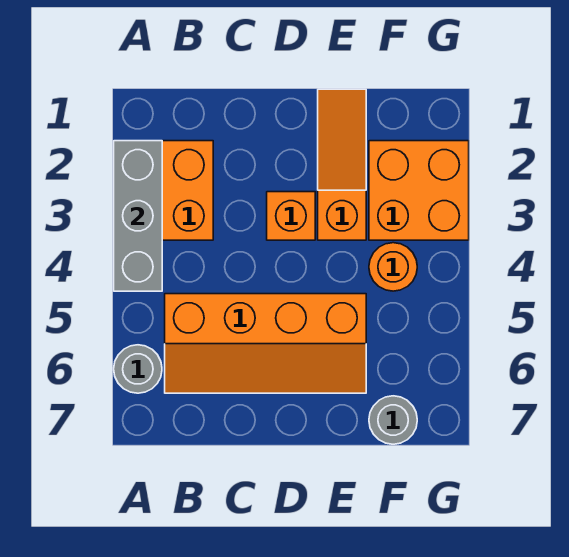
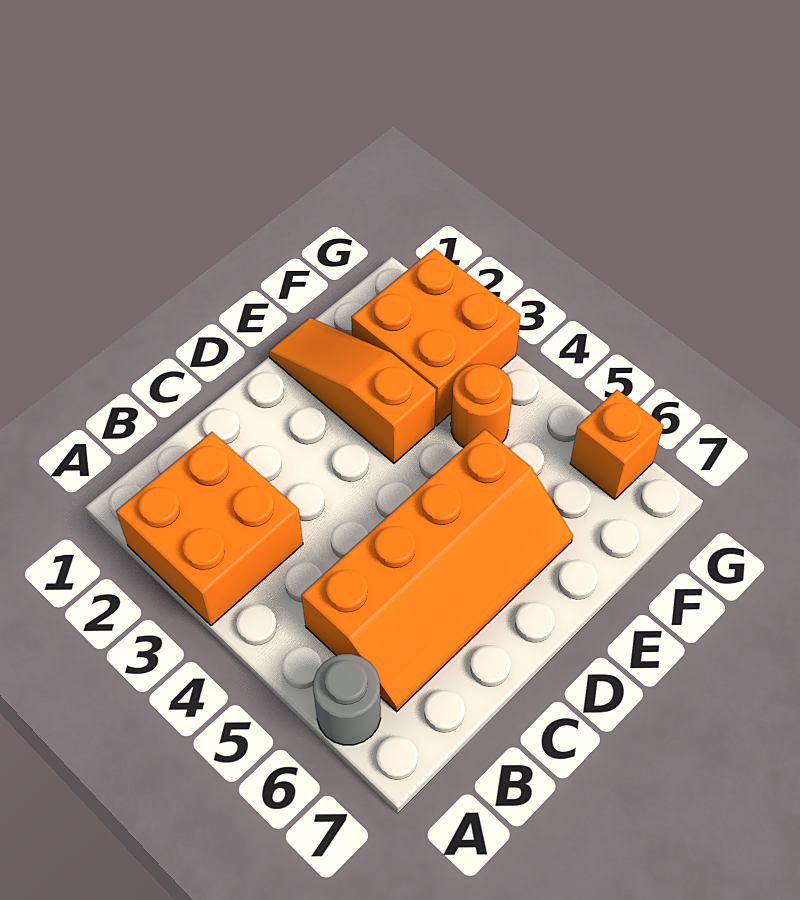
grey 1x3 brick [114,141,162,291] -> none
orange 1x1 brick [267,192,315,240] -> orange 1x1 brick moved to [570,390,663,500]
grey 1x1 round brick [369,396,417,444] -> none

